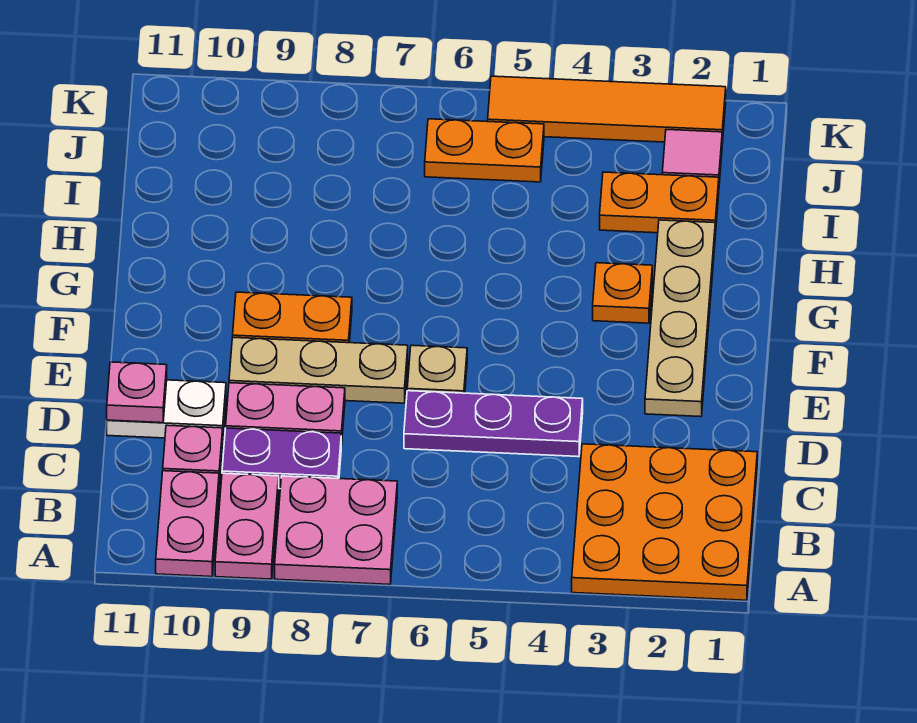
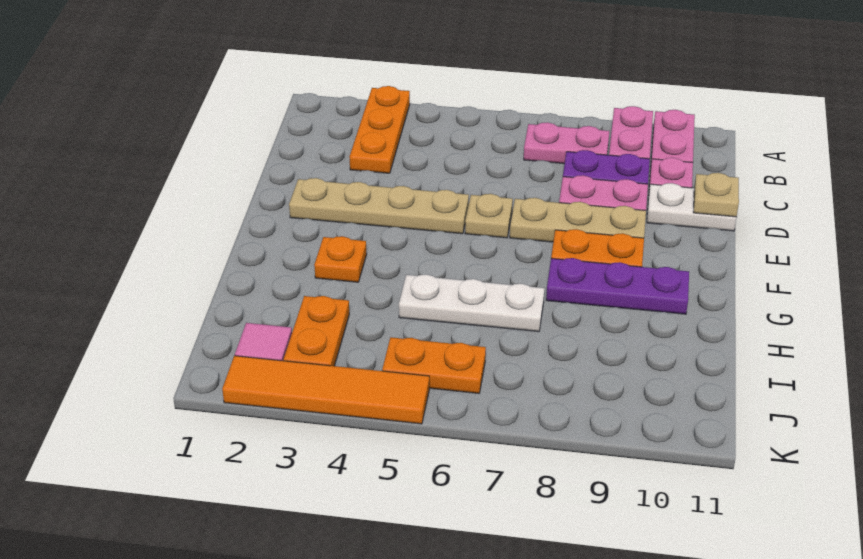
orange 3x3 plate [572,444,757,600] -> orange 1x3 plate [350,86,410,173]
pink 2x2 plate [275,476,397,584] -> pink 1x2 plate [524,122,609,164]
purple 1x3 plate [404,391,583,457] -> purple 1x3 plate moved to [546,258,689,314]
pink 1x1 plate [107,362,167,423] -> tan 1x1 plate [693,173,739,217]
tan 1x4 plate [645,220,715,417] -> tan 1x4 plate turned to [289,178,469,234]
none -> white 1x3 plate [399,274,544,332]
orange 1x2 plate [600,172,719,235] -> orange 1x2 plate turned to [284,296,349,366]

